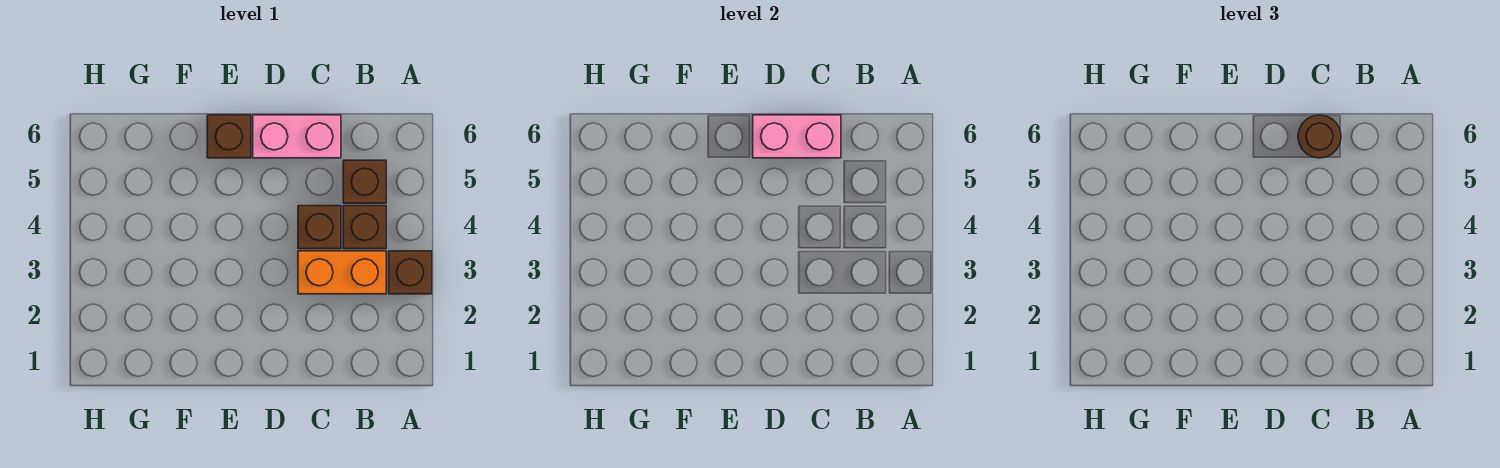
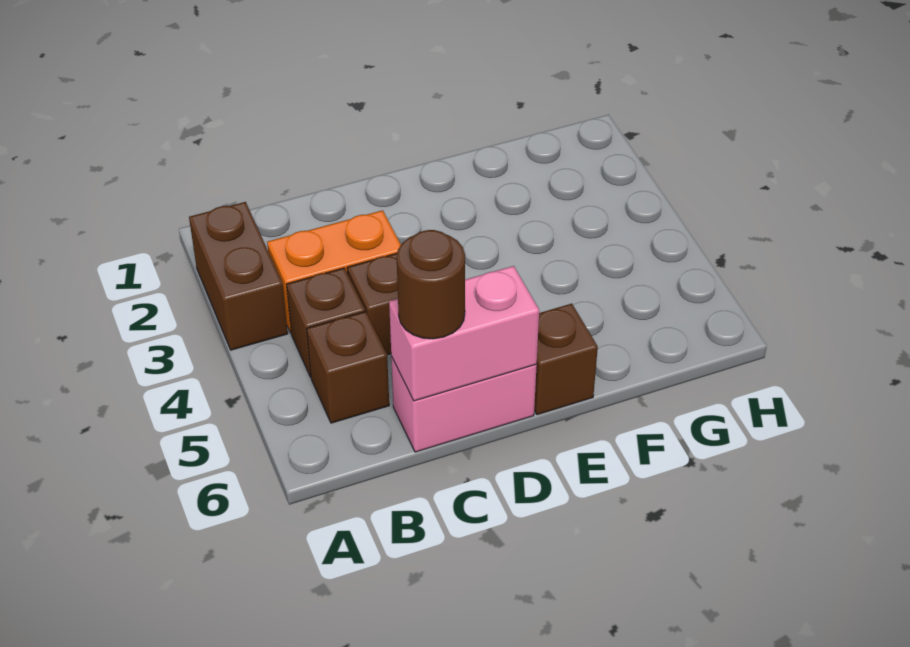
brown 1x1 brick [389,251,432,294] -> brown 1x2 brick [189,202,288,350]

